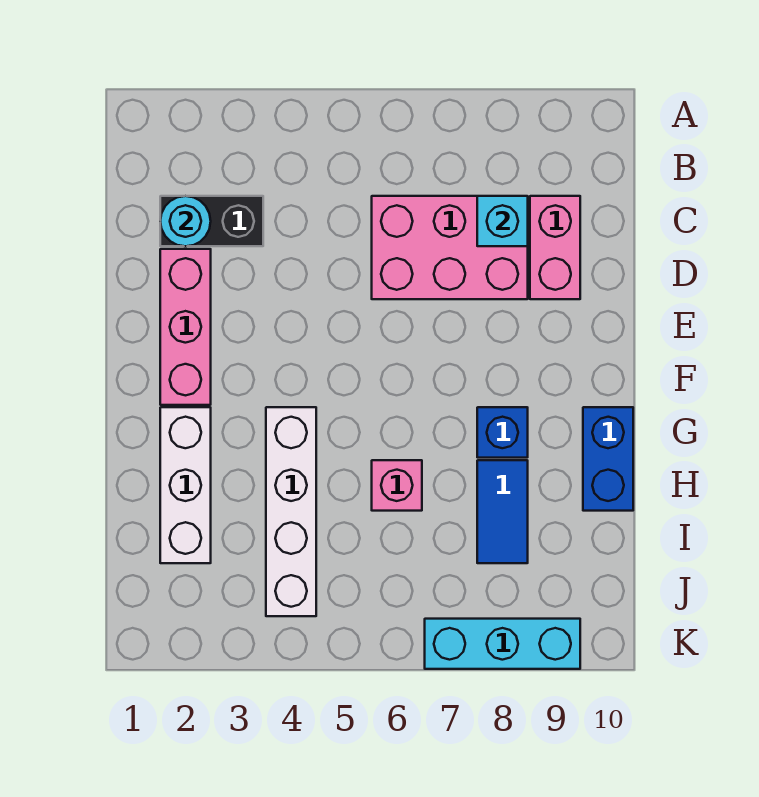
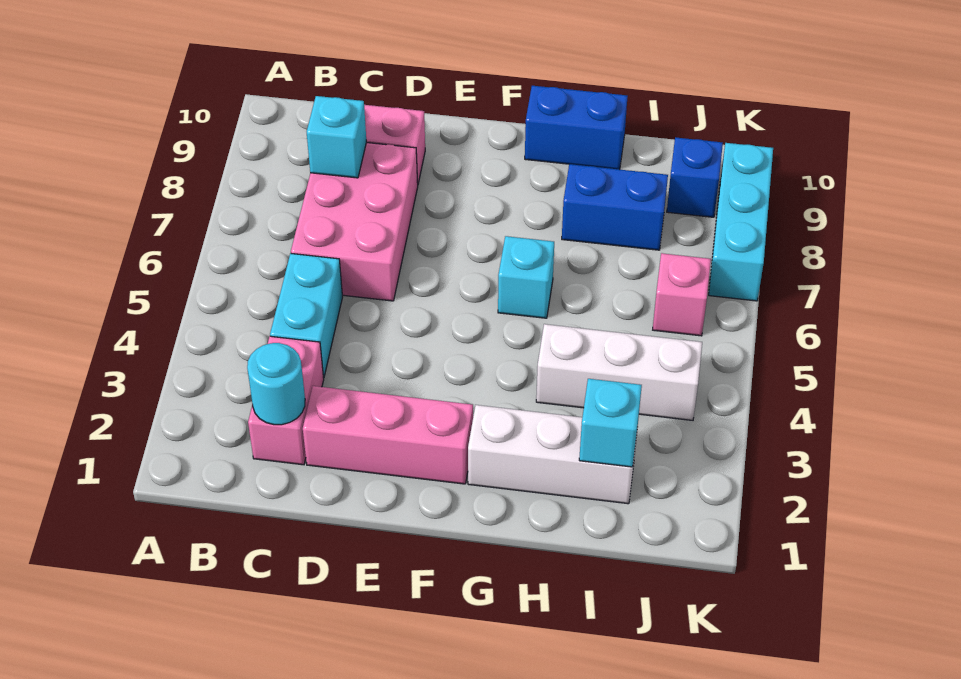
black 1x2 brick [160,196,263,246] -> pink 1x2 brick [248,336,324,465]
none -> cyan 1x2 brick [270,253,342,378]
white 1x4 brick [266,407,316,616] -> white 1x3 brick [536,324,702,420]
none -> cyan 1x1 brick [498,236,554,318]
blue 1x1 brick [477,407,528,458] -> blue 1x1 brick moved to [667,137,723,217]
pink 1x1 brick [372,460,422,511] -> pink 1x1 brick moved to [653,253,711,336]
blue 1x2 tile [477,460,528,563] -> blue 1x2 brick [562,164,668,250]
none -> cyan 1x1 brick [579,379,642,467]

